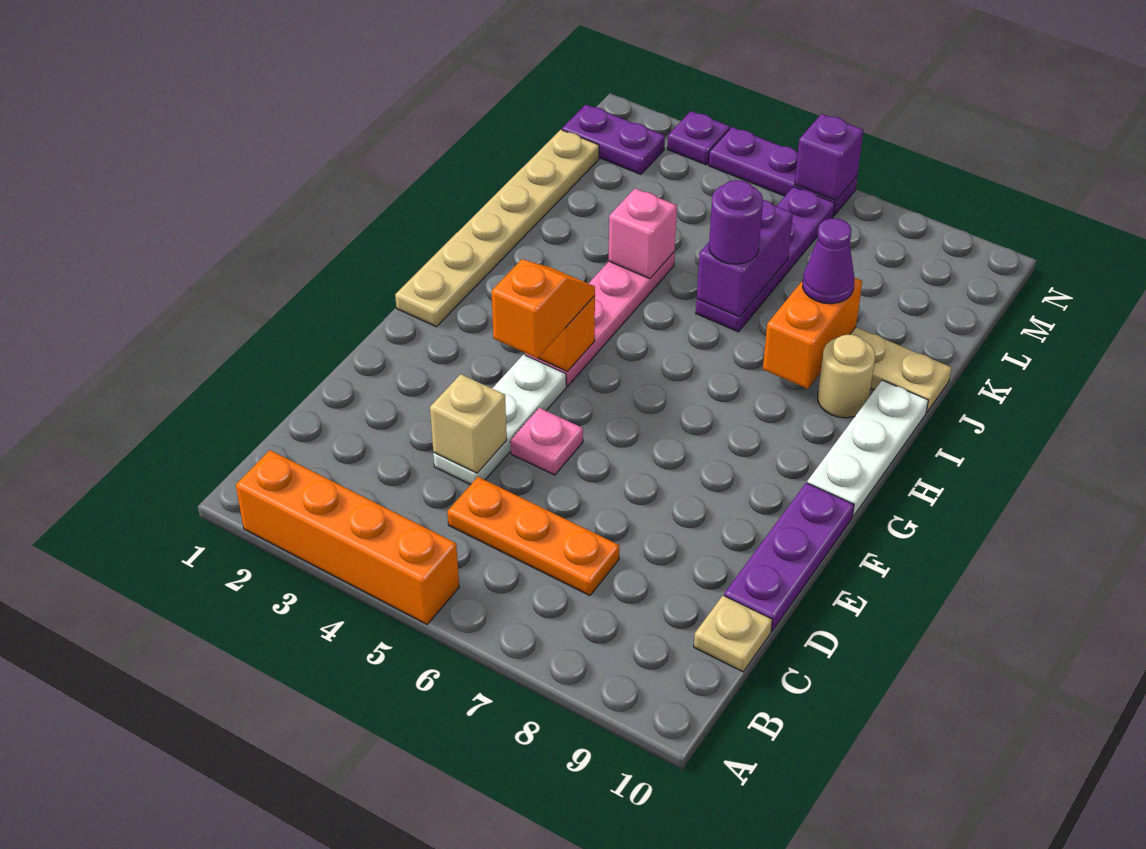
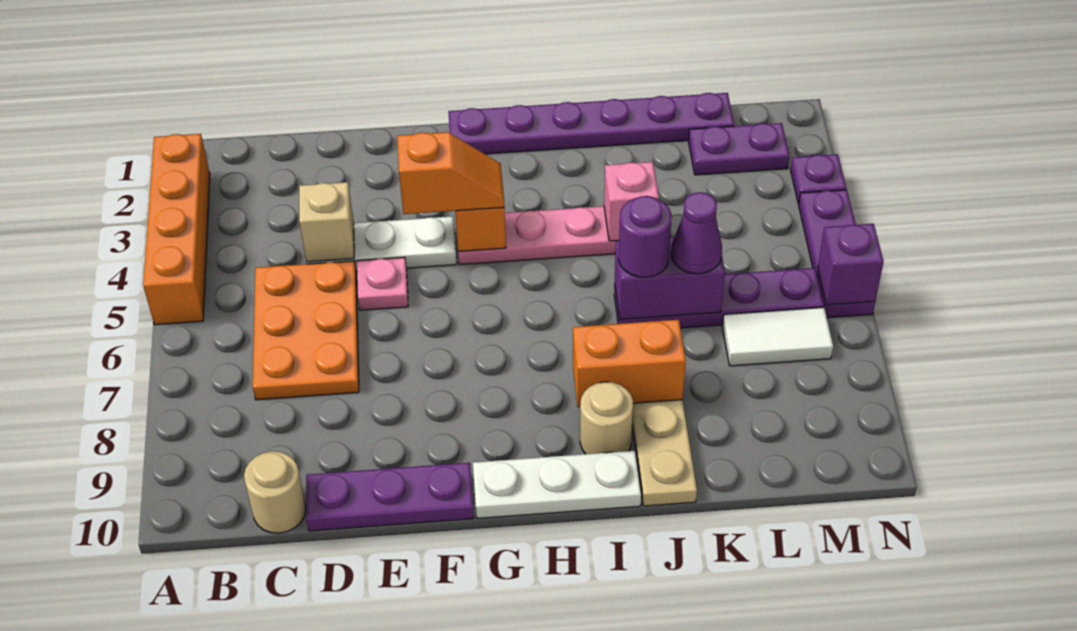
orange 1x3 plate [447,477,619,596] -> orange 2x3 plate [253,261,359,400]
tan 1x1 plate [694,595,772,672] -> tan 1x1 round brick [244,451,306,533]
tan 1x6 plate [395,130,599,327] -> purple 1x6 plate [448,93,734,154]
purple 1x1 cone [802,218,854,304] -> purple 1x1 cone moved to [671,192,722,274]
none -> white 1x2 tile [722,307,833,366]
purple 1x2 plate [562,105,665,174] -> purple 1x2 plate turned to [689,123,789,175]

